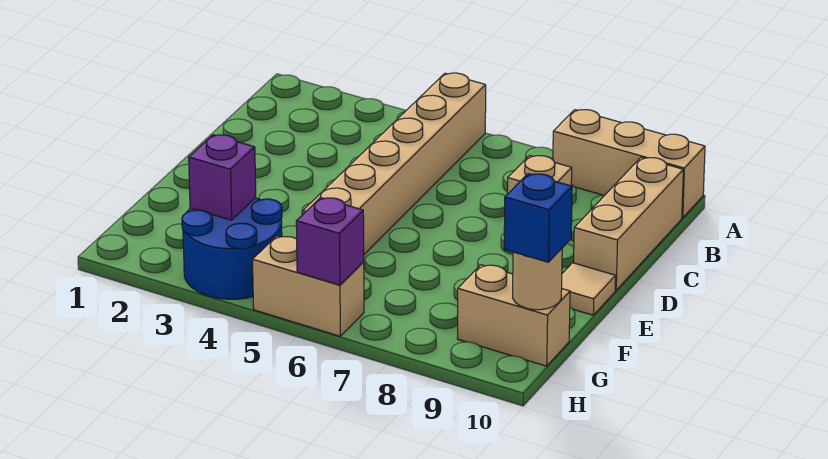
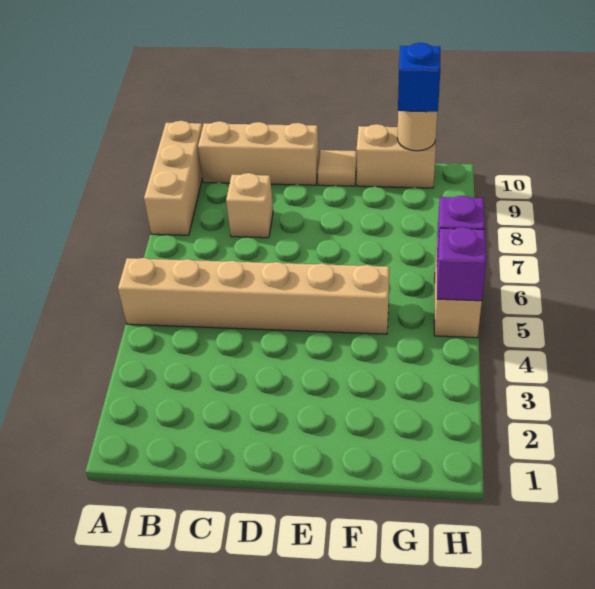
blue 2x2 round brick [182,198,282,299] -> none
purple 1x1 brick [189,135,256,220] -> purple 1x1 brick moved to [437,227,486,301]
tan 1x2 brick [457,265,570,366] -> tan 1x2 brick turned to [356,124,436,188]

